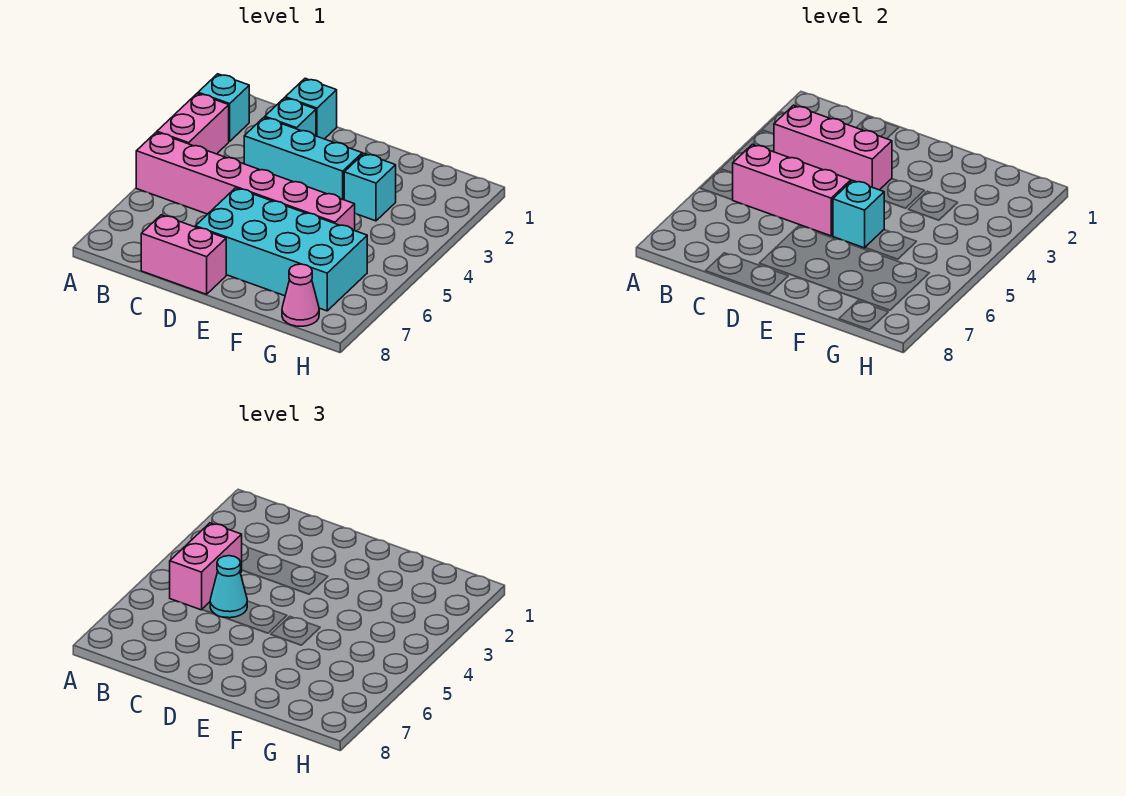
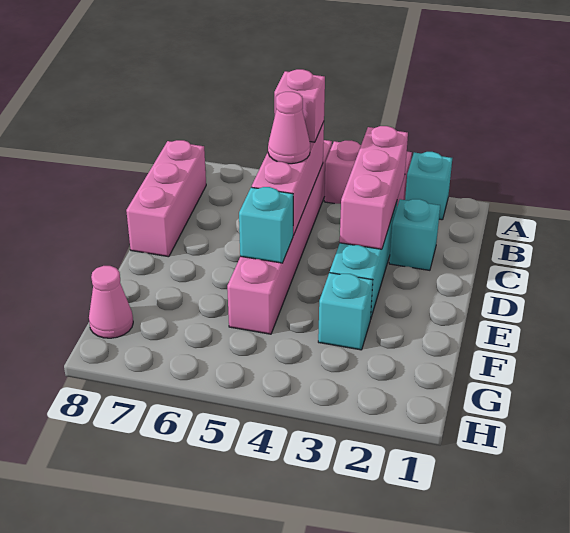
pink 1x2 brick [170,523,242,610] -> pink 1x1 brick [274,69,325,142]
cyan 1x1 brick [285,78,337,139] -> none
cyan 1x1 cone [210,556,247,618] -> pink 1x1 cone [268,92,310,164]
pink 1x2 brick [141,215,226,294] -> pink 1x3 brick [126,140,206,257]
cyan 2x4 brick [195,188,367,311] -> none

